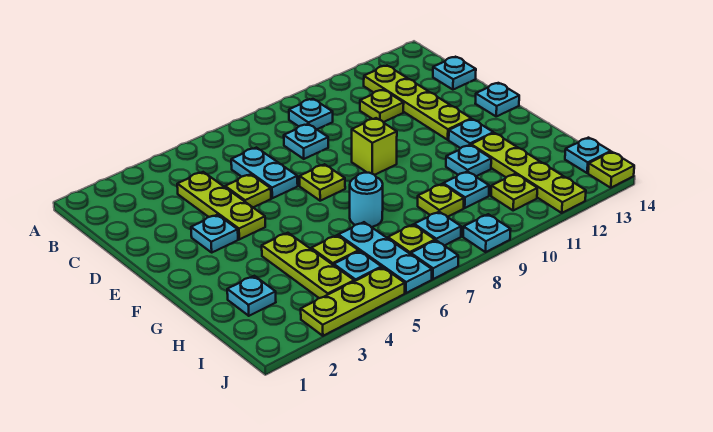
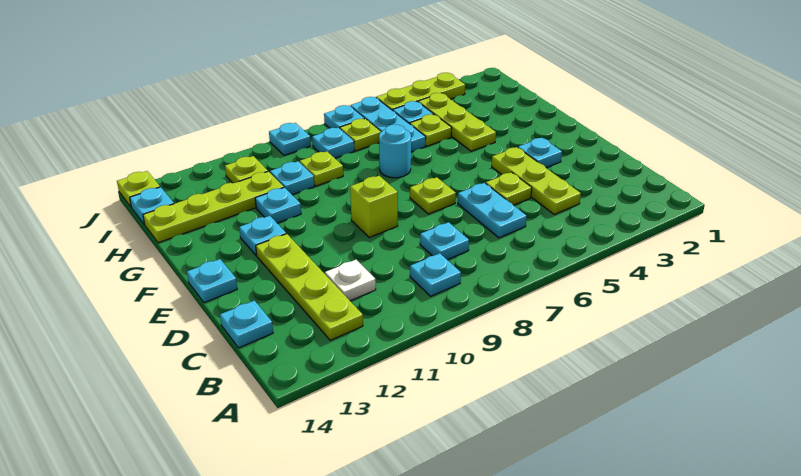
lime 1x1 plate [360,90,404,122] -> white 1x1 plate [325,260,376,301]
lime 1x4 plate [471,133,586,213] -> lime 1x4 plate turned to [143,171,284,243]
cyan 1x1 plate [227,276,276,316] -> none

